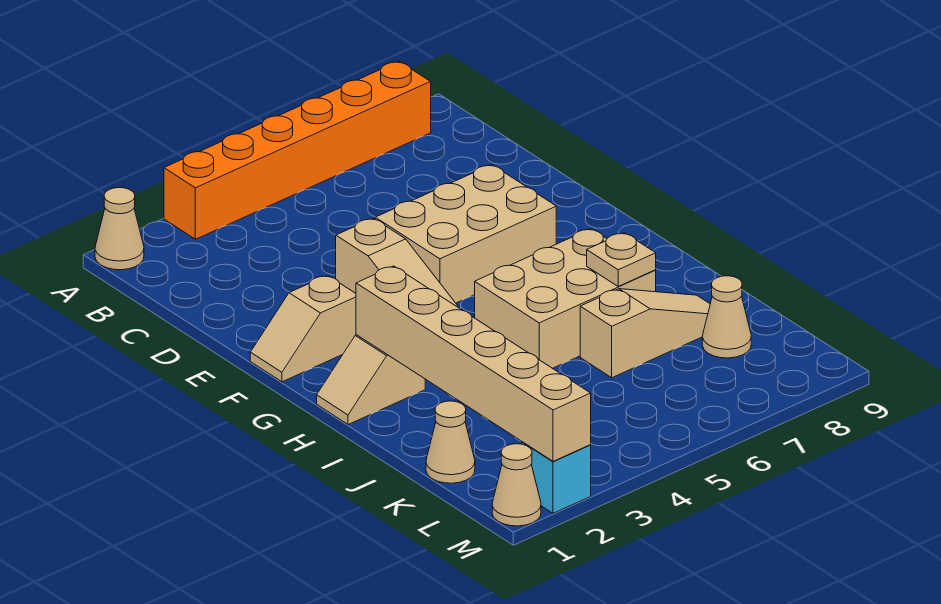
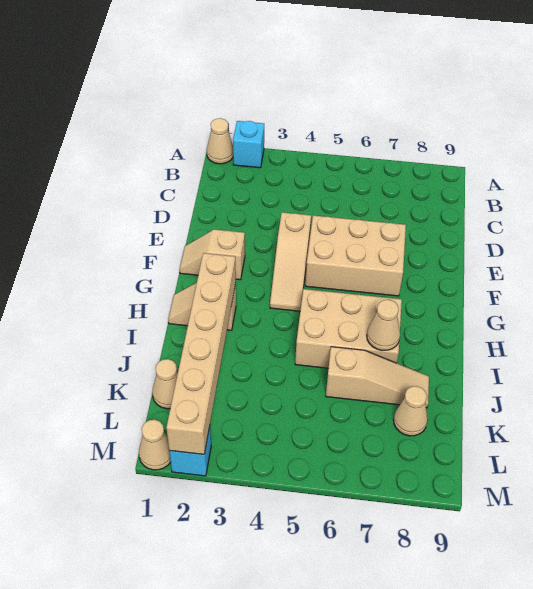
none -> cyan 1x1 brick [233,121,264,168]
orange 1x6 brick [164,61,431,239] -> none
tan 1x1 plate [587,233,656,286] -> tan 1x1 cone [367,300,400,351]

